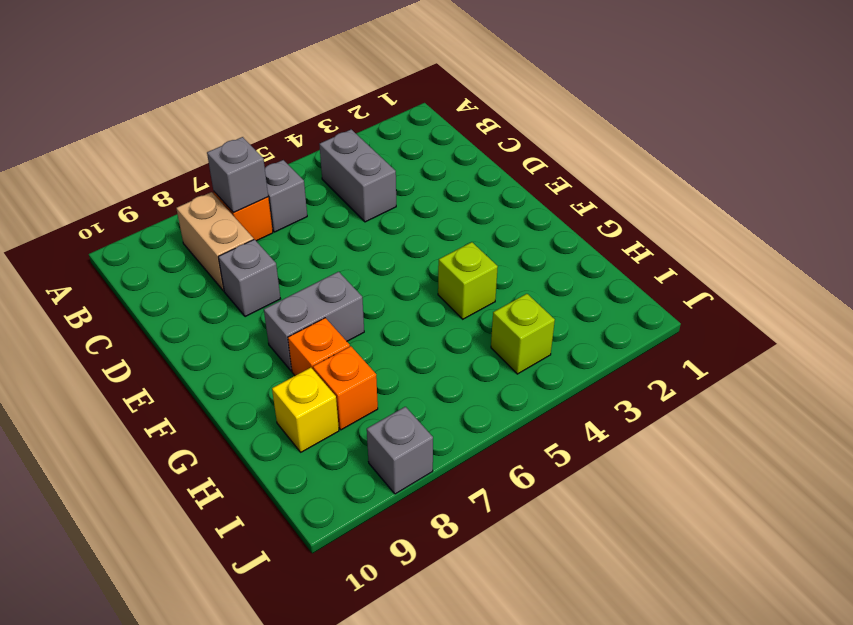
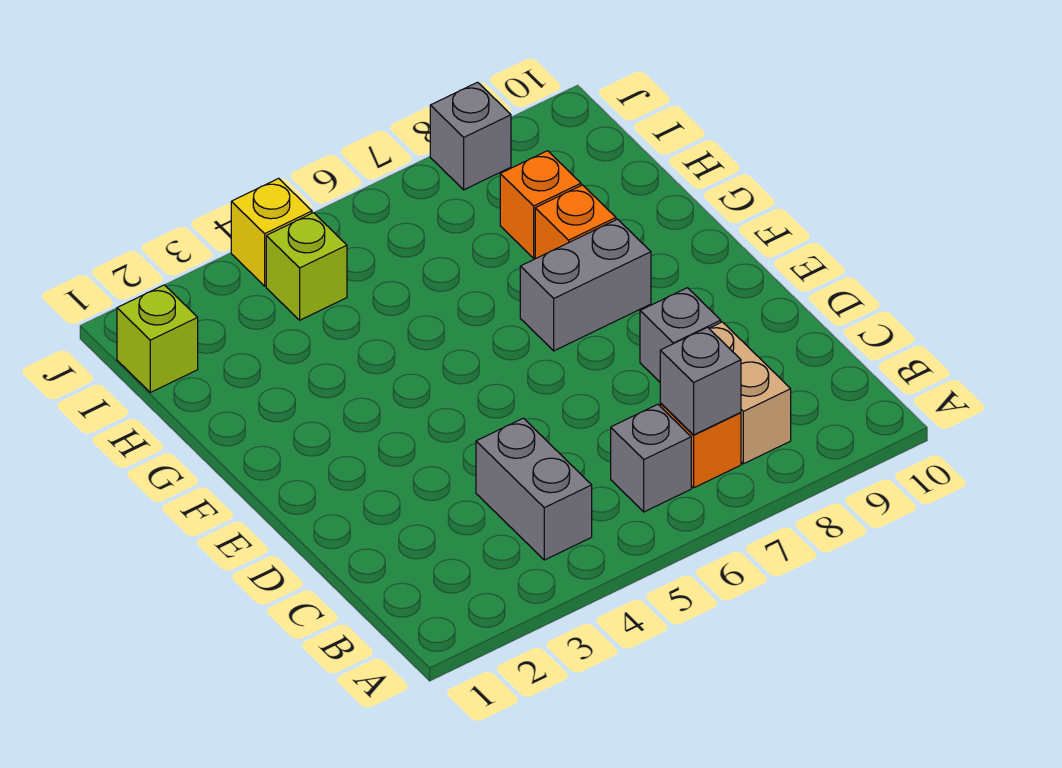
lime 1x1 brick [438,242,498,319] -> lime 1x1 brick moved to [117,285,198,392]
yellow 1x1 brick [272,368,339,452] -> yellow 1x1 brick moved to [231,178,312,286]

